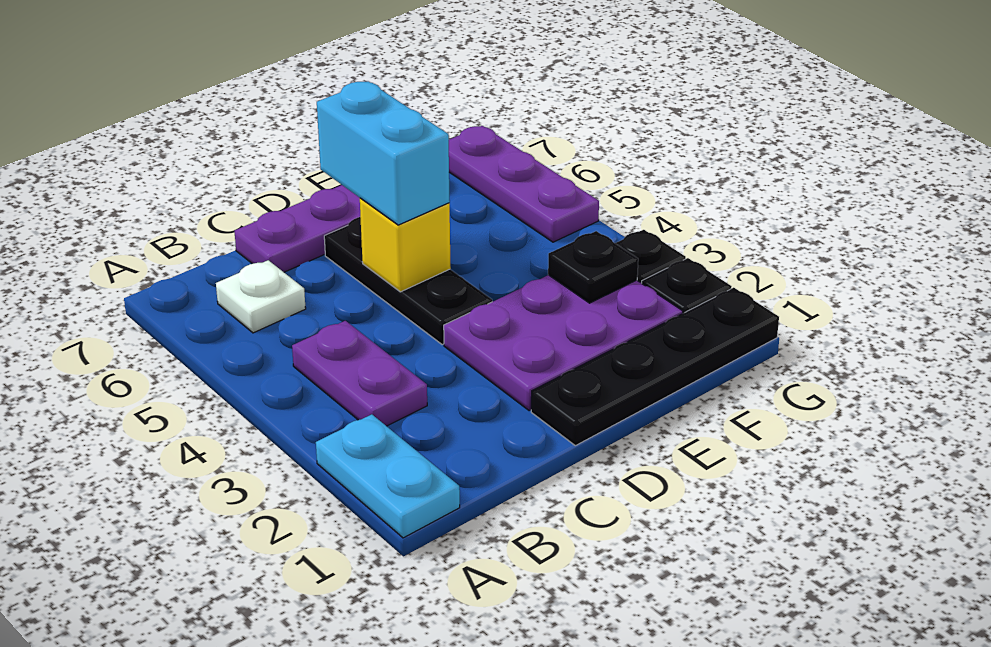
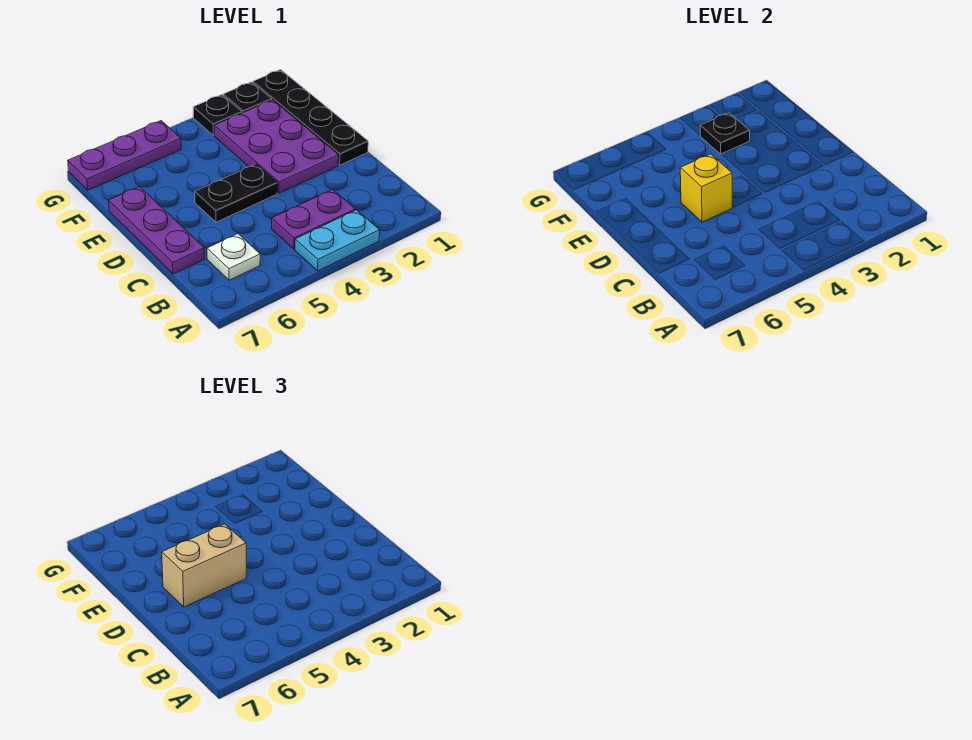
cyan 1x2 plate [316,414,460,538] -> cyan 1x2 plate moved to [295,210,380,271]
black 1x3 plate [324,217,492,345] -> black 1x2 plate [195,164,278,222]
cyan 1x2 brick [317,81,450,225] -> tan 1x2 brick [162,524,246,607]

